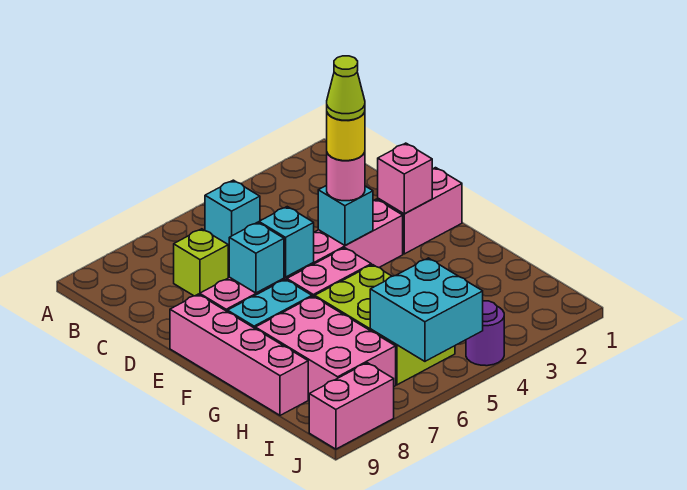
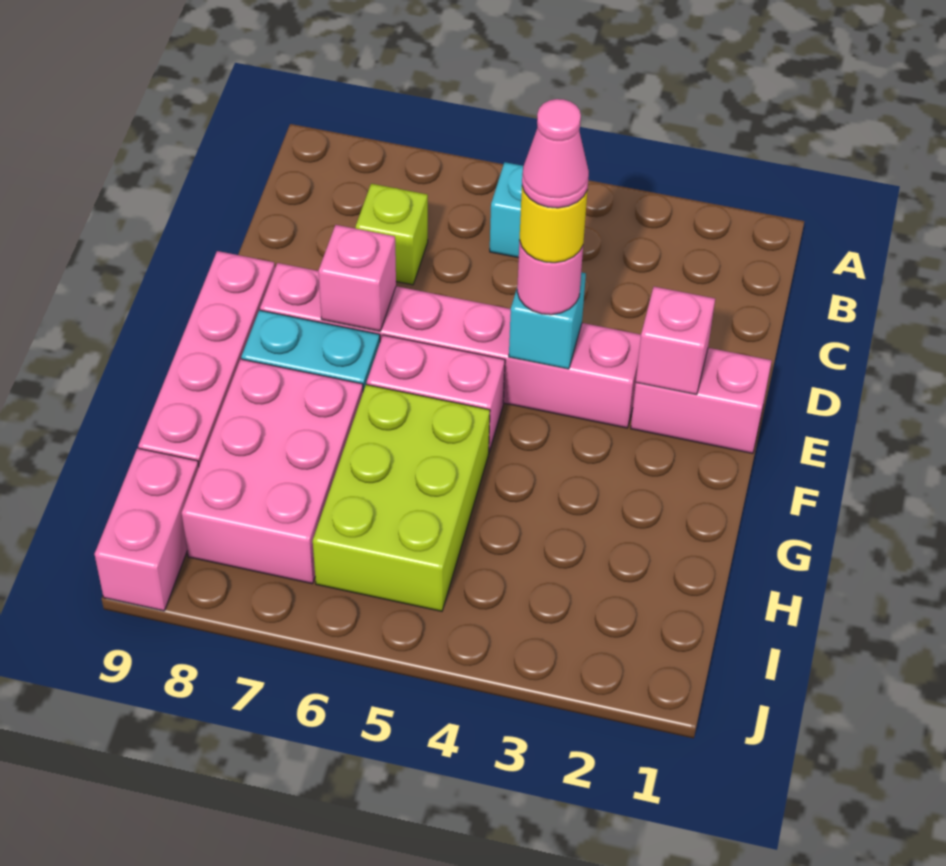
lime 1x1 cone [327,56,365,120] -> pink 1x1 cone [522,99,589,208]
cyan 1x1 brick [259,207,314,277] -> none
cyan 1x1 brick [229,222,284,293] -> pink 1x1 brick [319,225,396,331]
cyan 2x2 brick [370,258,483,361] -> none
purple 1x1 round brick [466,301,504,366] -> none
pink 1x2 brick [309,363,394,449] -> pink 1x2 brick turned to [94,448,199,611]

